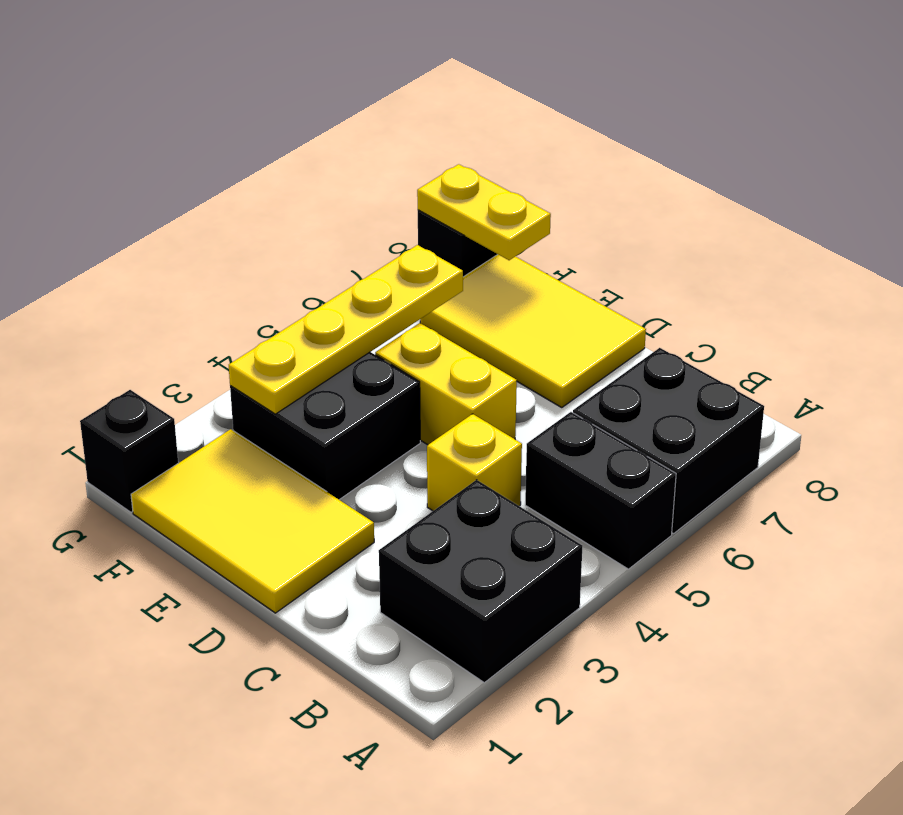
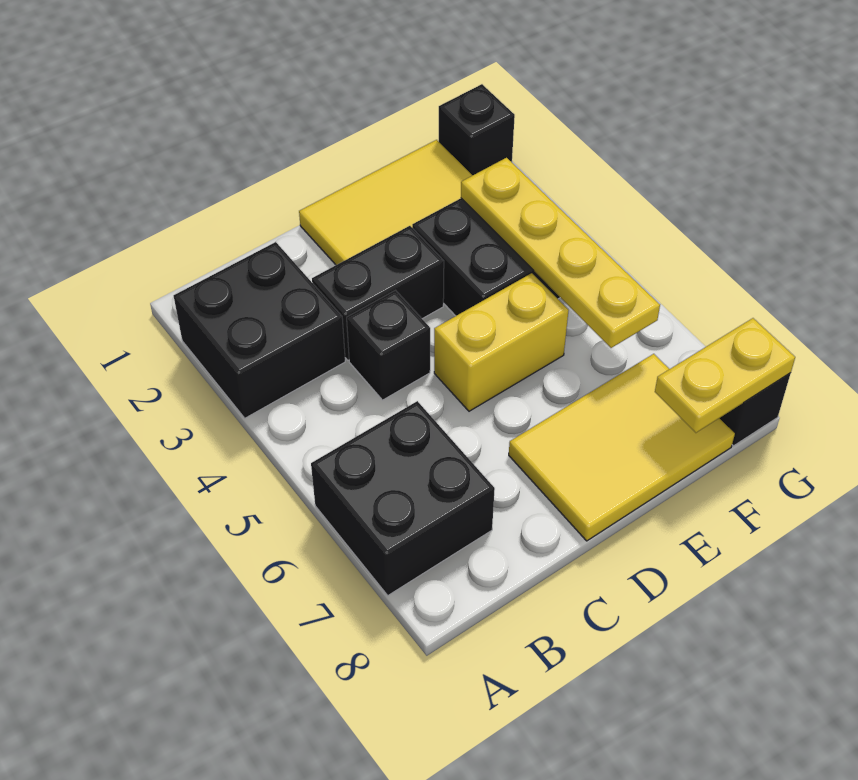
black 1x2 brick [525,412,676,569] -> black 1x2 brick moved to [312,226,444,360]
yellow 1x1 brick [427,414,522,511] -> black 1x1 brick [347,290,430,400]

